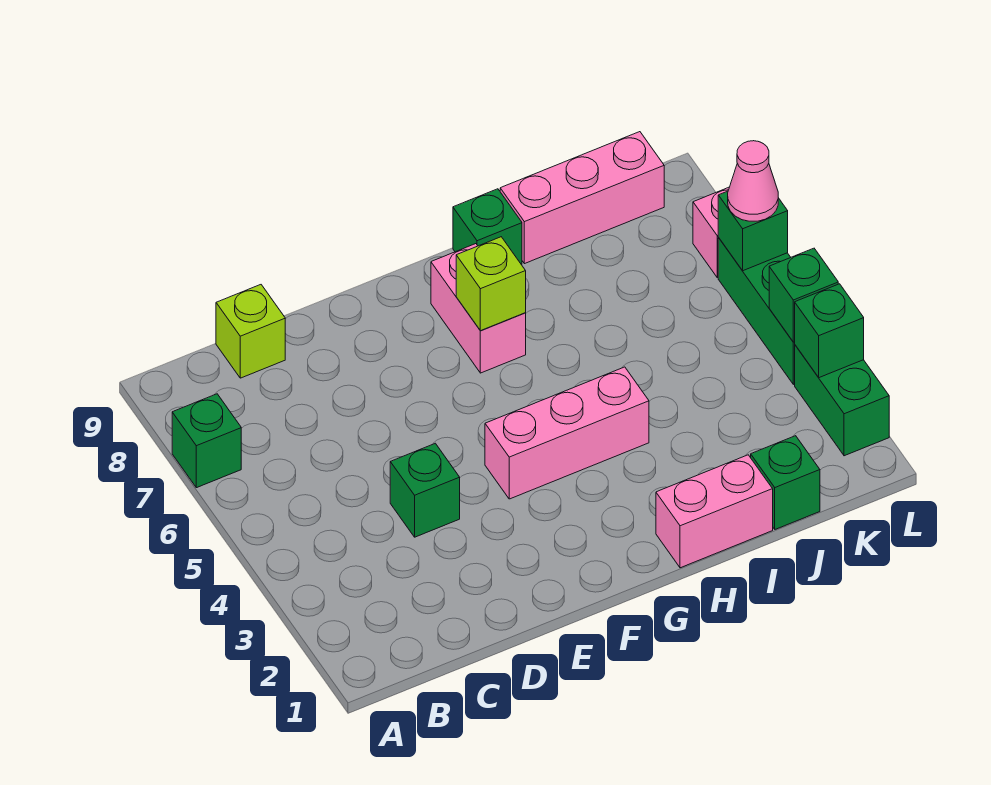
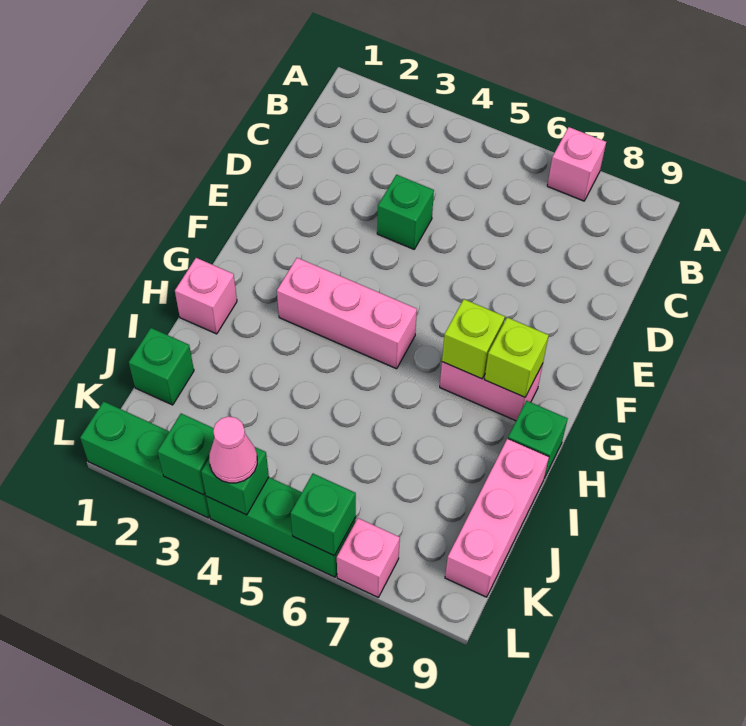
green 1x1 brick [172,394,241,488] -> pink 1x1 brick [547,127,606,201]
lime 1x1 brick [216,285,285,378] -> lime 1x1 brick moved to [484,317,549,397]
pink 1x3 brick [485,367,649,499] -> pink 1x3 brick turned to [277,258,417,369]
pink 1x2 brick [656,455,773,568] -> pink 1x1 brick [175,258,237,334]
green 1x2 brick [795,345,889,456] -> green 1x3 brick [80,401,210,518]
pink 1x1 cone [728,141,778,221] -> pink 1x1 cone moved to [209,416,257,483]

